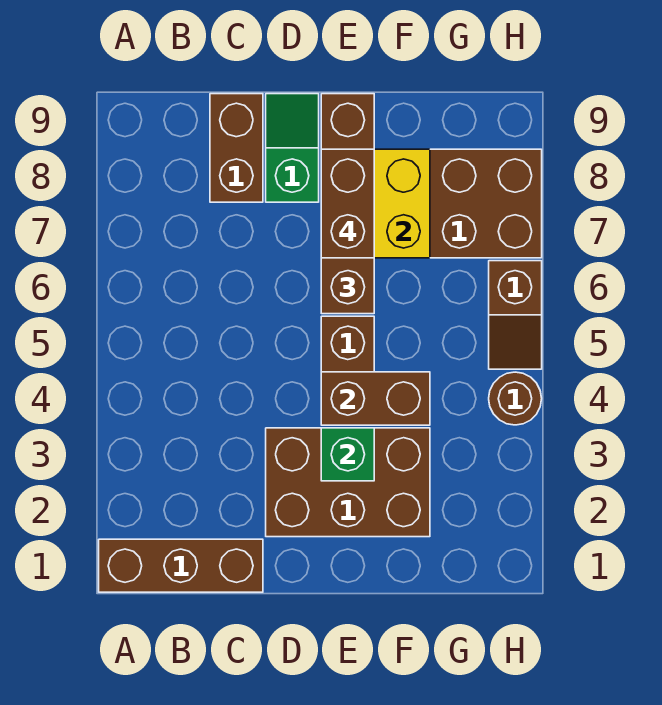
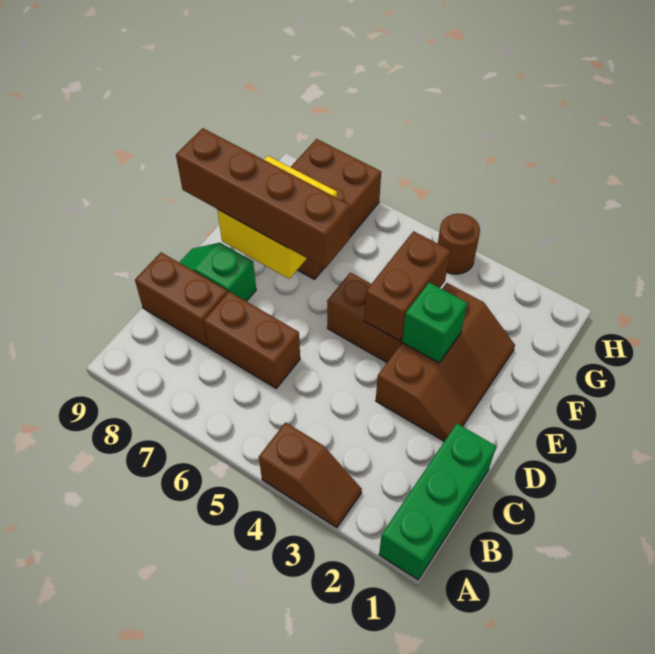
brown 1x3 brick [99,539,263,592] -> green 1x3 brick [379,424,496,580]
brown 2x3 brick [266,428,430,537] -> brown 2x3 slope [376,283,515,441]
brown 1x2 brick [321,149,374,258] -> brown 1x2 brick moved to [204,292,300,388]
brown 1x2 slope [489,261,542,369] -> brown 1x2 slope moved to [259,422,362,528]

